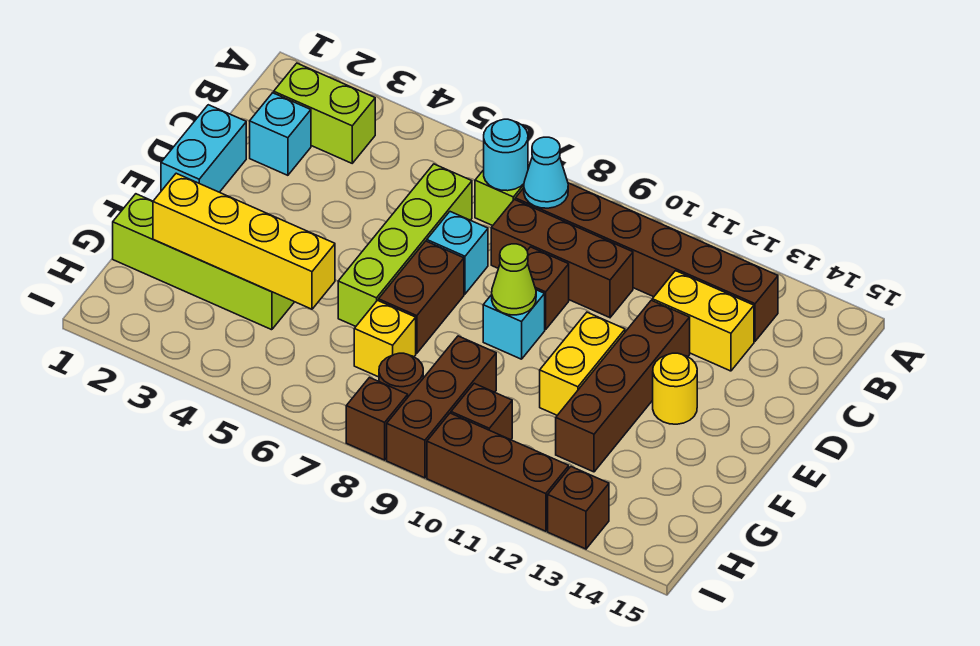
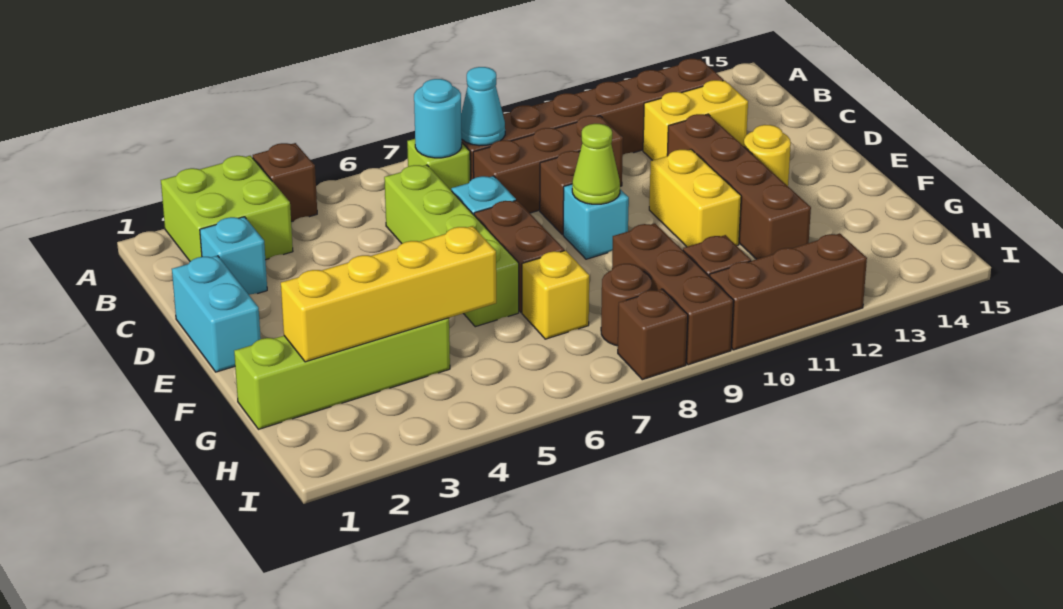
lime 1x2 brick [274,63,375,163] -> lime 2x2 brick [161,156,293,261]
brown 1x1 brick [548,467,609,549] -> brown 1x1 brick moved to [253,143,317,222]

